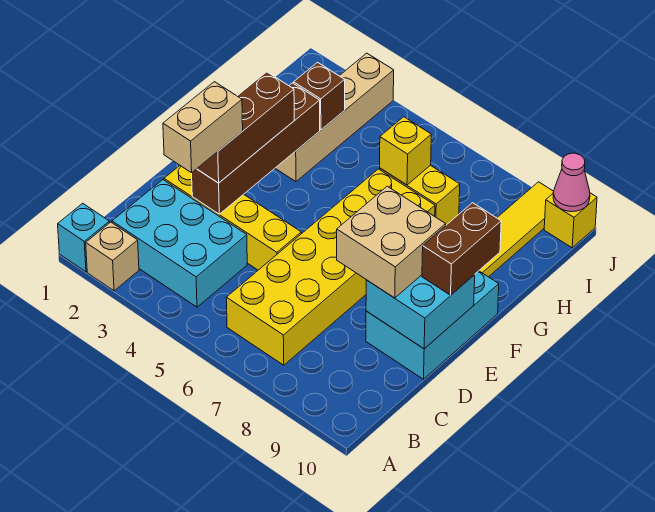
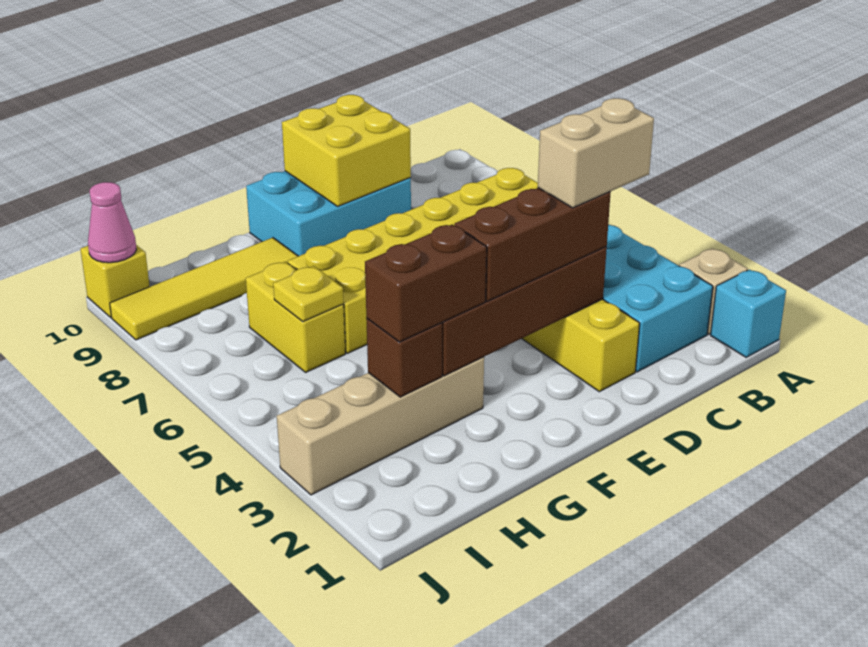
tan 2x2 brick [337,186,446,298] -> none
cyan 2x2 brick [366,275,475,349] -> yellow 2x2 brick [282,95,411,206]
brown 1x2 brick [422,203,501,295] -> brown 1x2 brick moved to [365,225,487,342]
yellow 1x1 brick [380,117,431,185] -> yellow 1x1 plate [273,266,343,322]

